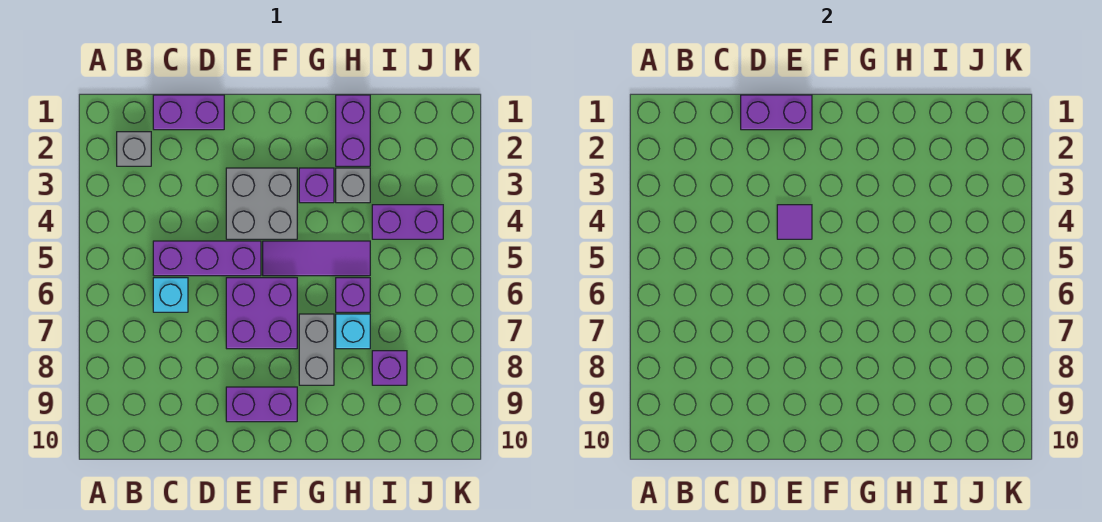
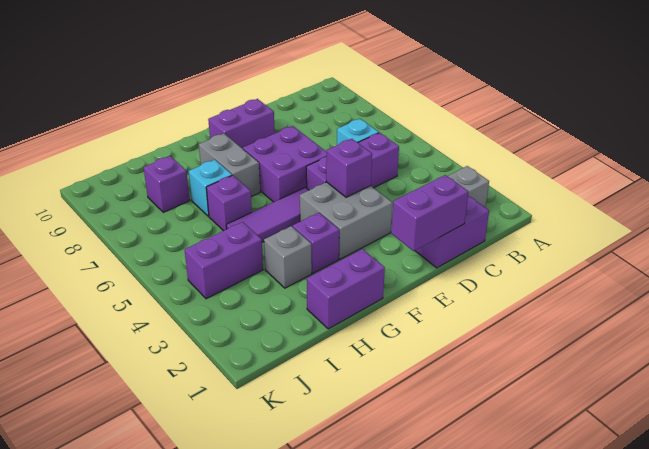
purple 1x1 tile [777,205,812,239] -> purple 1x1 brick [326,139,372,197]
purple 1x2 brick [336,95,370,166] -> purple 1x2 brick turned to [307,249,385,329]

